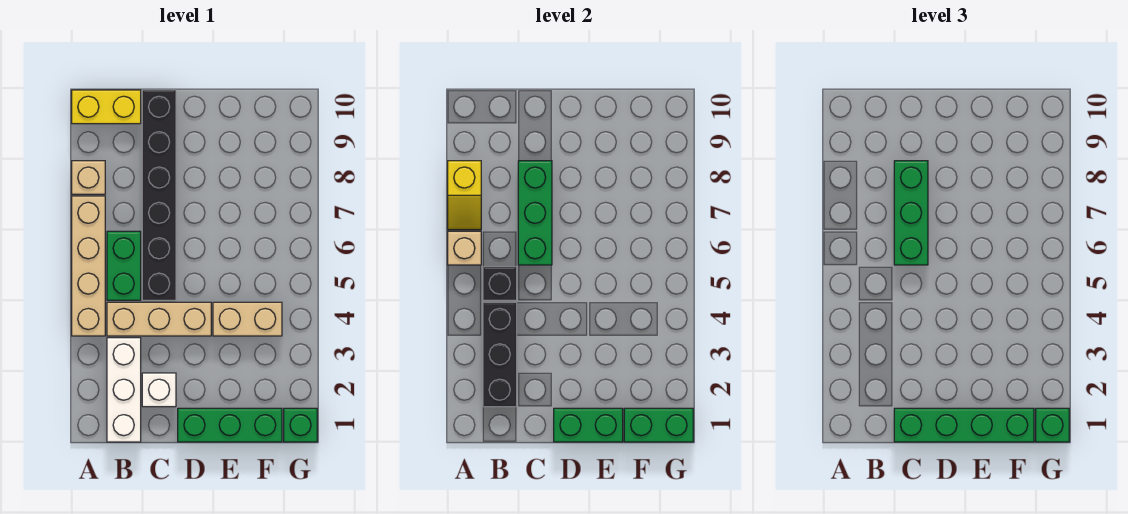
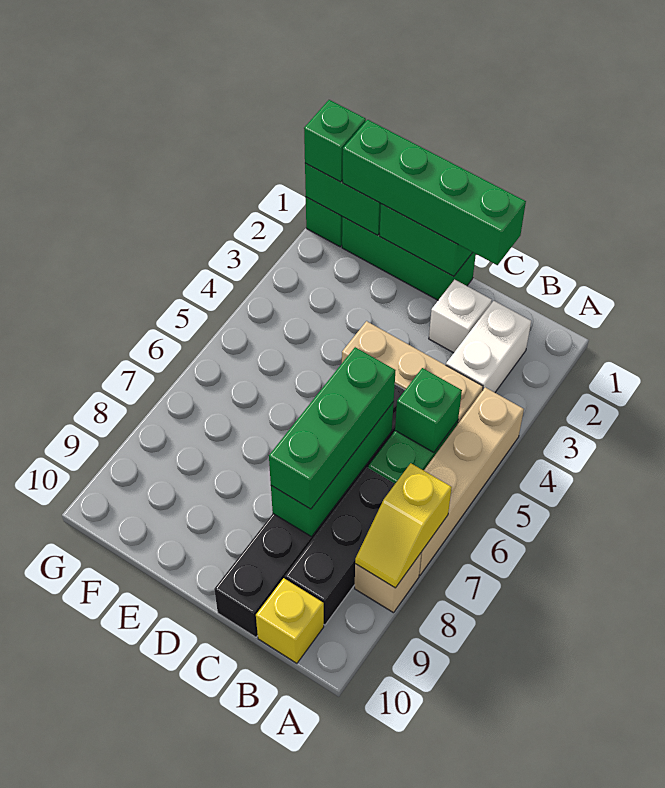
tan 1x1 brick [448,231,481,265] -> none
yellow 1x2 slope [448,161,481,230] -> yellow 1x2 slope turned to [355,463,452,588]
yellow 1x2 brick [72,90,141,124] -> yellow 1x1 brick [256,578,324,663]
white 1x3 brick [107,338,141,442] -> white 1x2 brick [446,301,531,392]
black 1x3 brick [483,302,517,407] -> black 1x3 brick moved to [285,468,395,625]
black 1x1 brick [483,267,517,300] -> green 1x1 brick [395,368,462,453]
tan 1x2 brick [213,302,282,336] -> none

